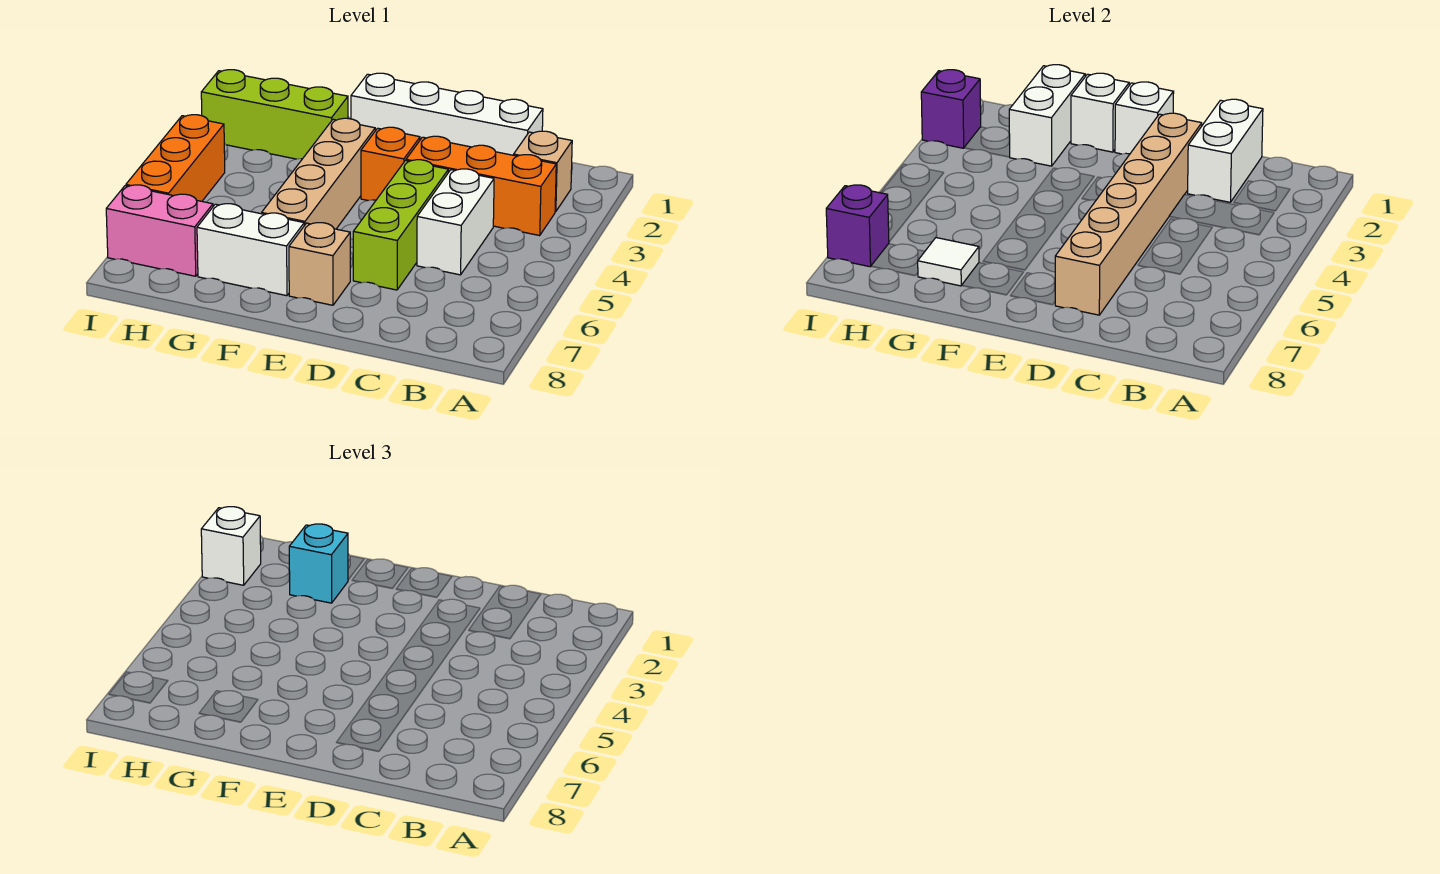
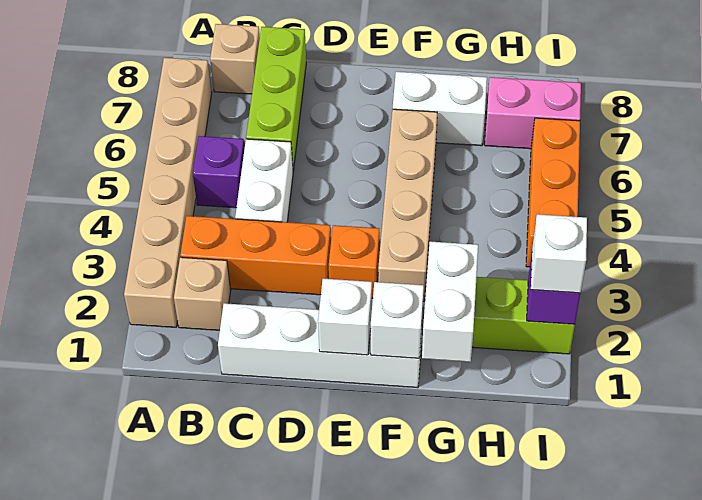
white 1x2 brick [1188,99,1263,202] -> none
tan 1x6 brick [1055,113,1202,315] -> tan 1x6 brick moved to [124,58,212,327]
lime 1x3 brick [353,160,448,290] -> lime 1x3 brick moved to [246,27,306,171]
tan 1x1 brick [289,223,350,305] -> tan 1x1 brick moved to [210,24,260,94]
cyan 1x1 brick [289,524,348,603] -> none
white 1x1 tile [918,238,979,286] -> none
purple 1x1 brick [826,185,889,267] -> purple 1x1 brick moved to [193,136,245,208]

